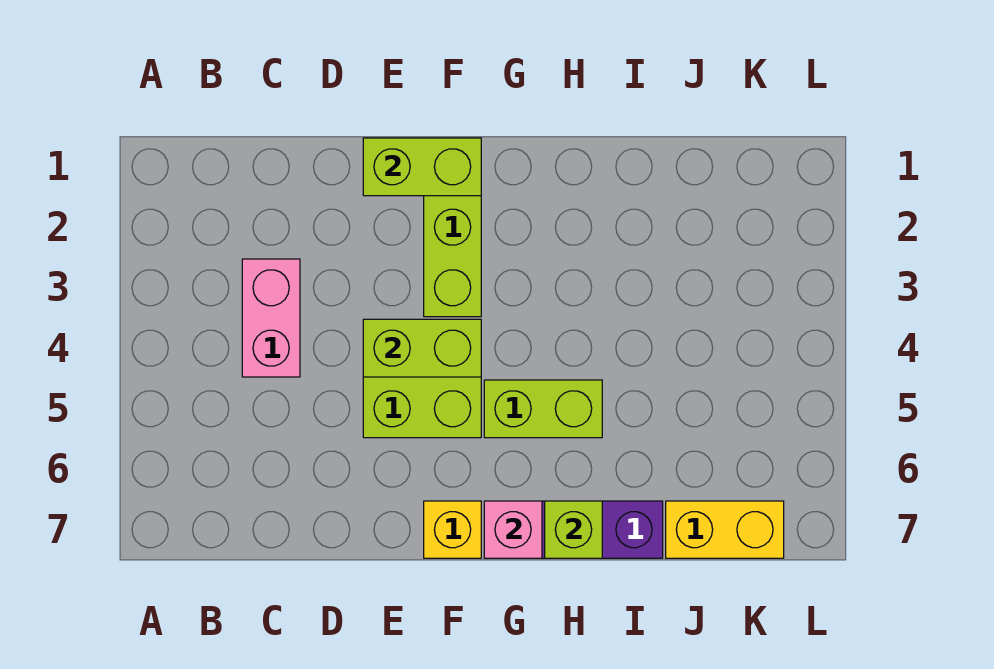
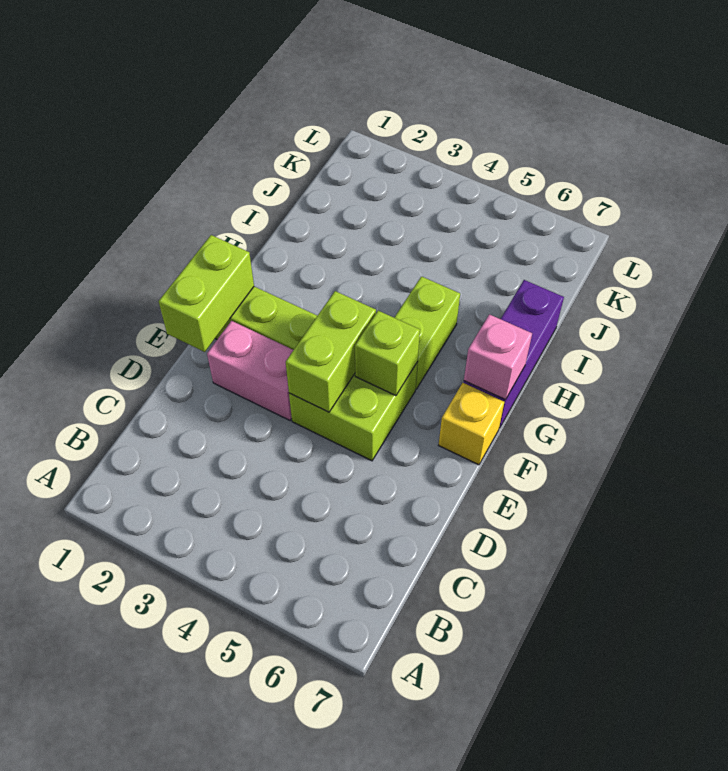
pink 1x2 brick [242,259,300,377] -> pink 1x2 brick moved to [207,321,293,420]
lime 1x1 brick [545,501,602,558] -> lime 1x1 brick moved to [355,311,420,396]
yellow 1x2 brick [666,501,784,558] -> none

